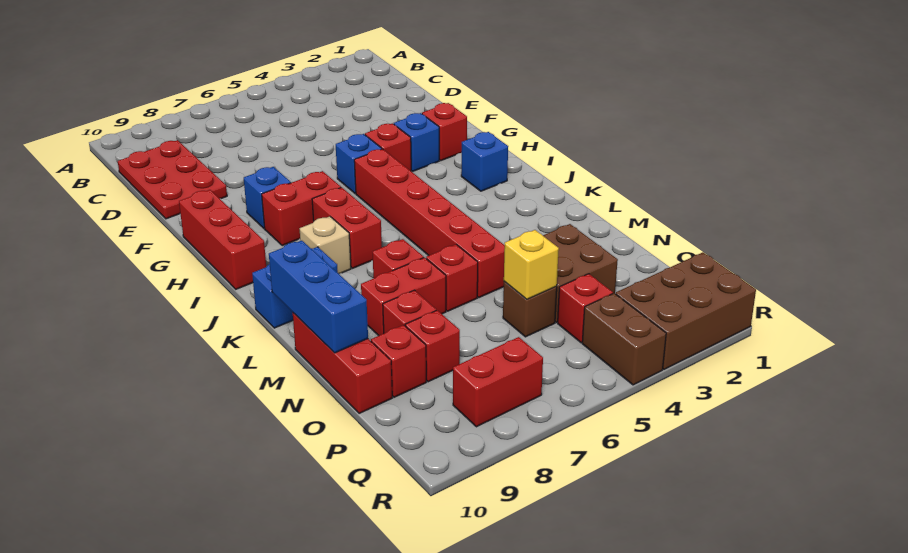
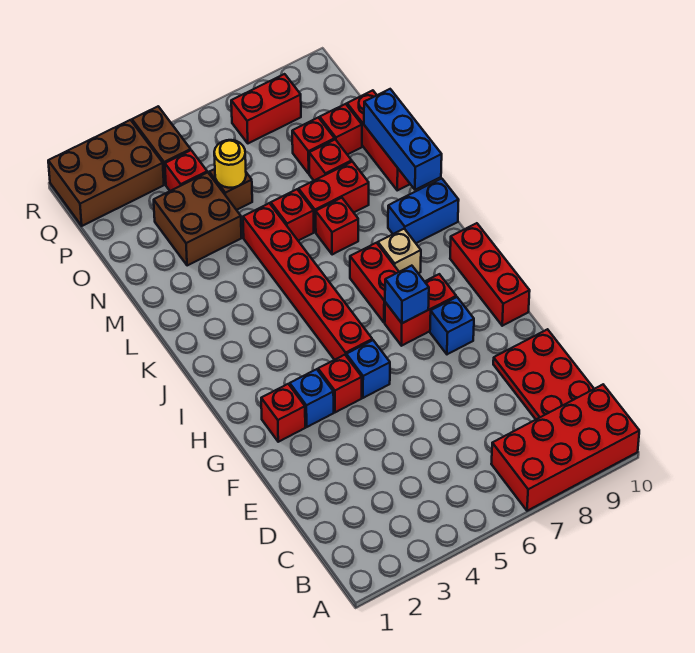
none -> red 2x4 brick [491,385,639,511]
blue 1x1 brick [461,132,508,191] -> blue 1x1 brick moved to [385,266,429,323]
yellow 1x1 brick [504,230,559,299] -> yellow 1x1 round brick [214,140,246,188]

